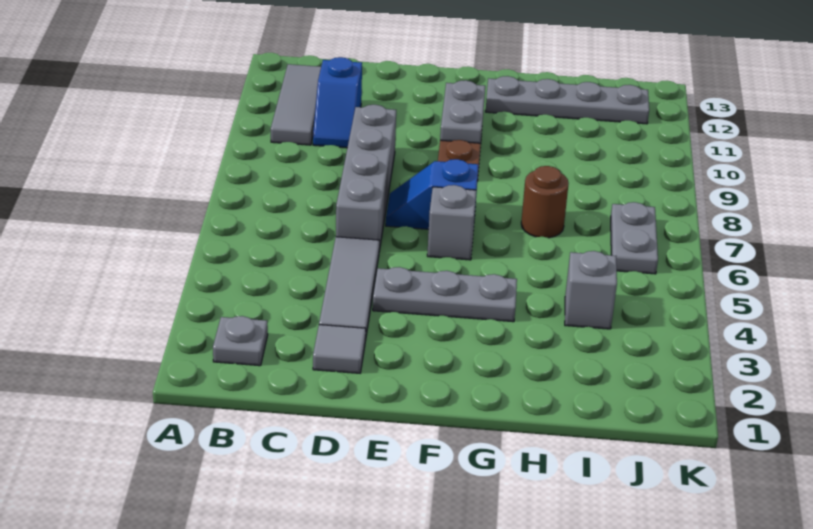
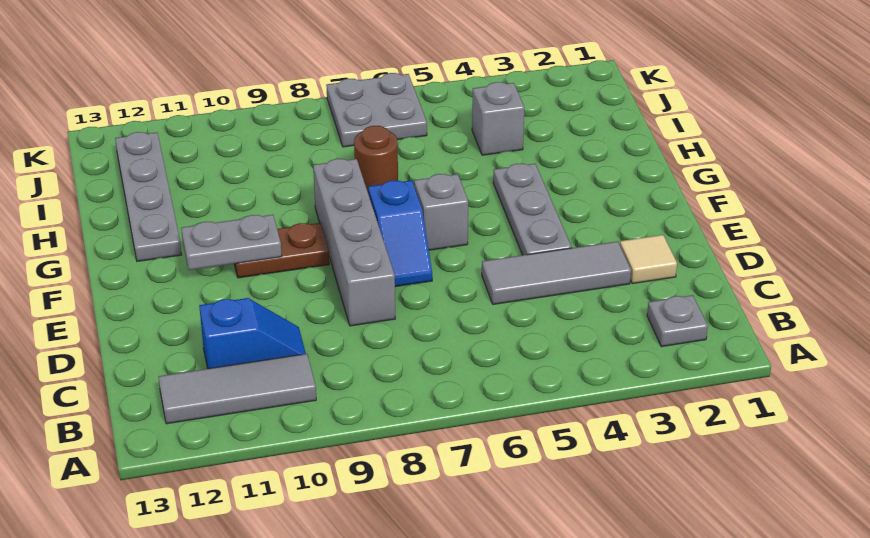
grey 1x1 tile [313,325,366,373] -> tan 1x1 tile [620,235,677,284]
grey 1x4 brick [336,105,396,251] -> grey 1x4 brick turned to [313,159,395,326]
grey 1x2 plate [611,202,658,274] -> grey 2x2 plate [326,73,427,147]

